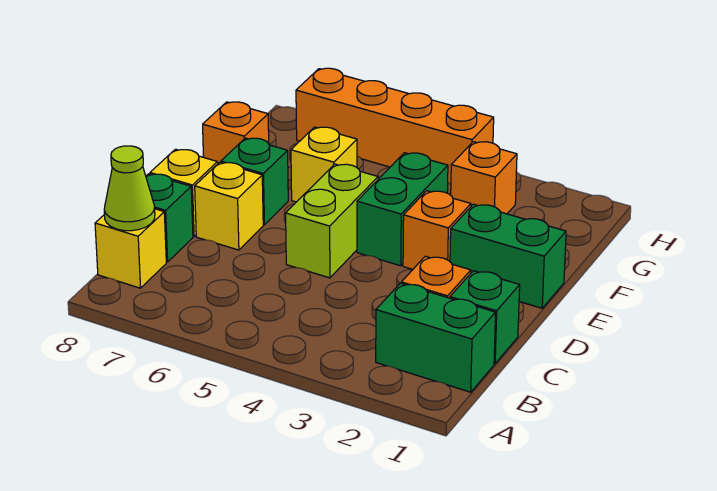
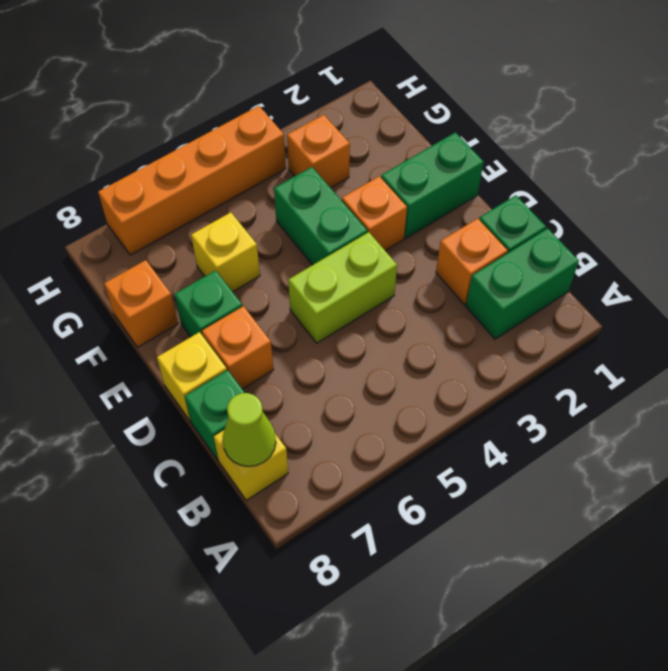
lime 1x2 brick [286,164,378,278] -> lime 1x2 brick turned to [288,232,397,343]
yellow 1x1 brick [195,162,263,250] -> orange 1x1 brick [202,306,273,389]

